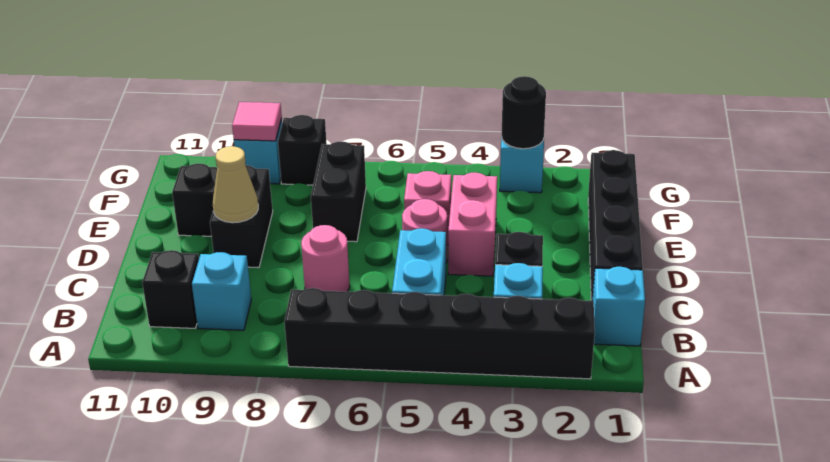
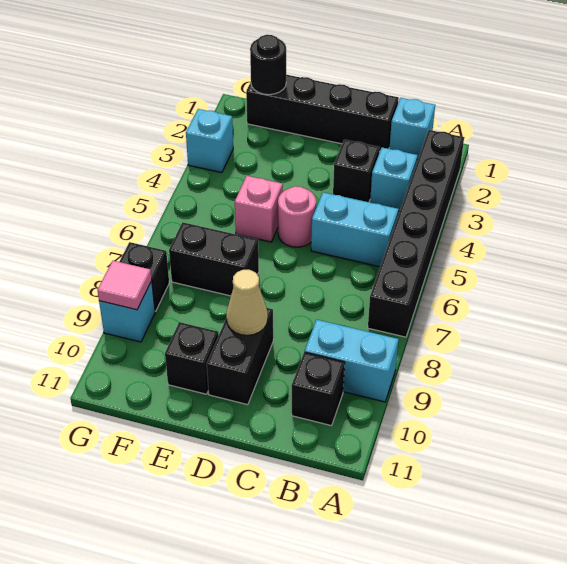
cyan 1x1 brick [192,252,251,330] -> cyan 1x2 brick [305,320,399,402]
pink 1x1 round brick [301,225,350,292] -> none
pink 1x2 brick [448,173,497,276] -> none
black 1x2 brick [210,165,273,268] -> black 1x2 brick turned to [207,308,273,405]
black 1x1 round brick [501,76,546,149] -> black 1x1 round brick moved to [250,35,286,95]

